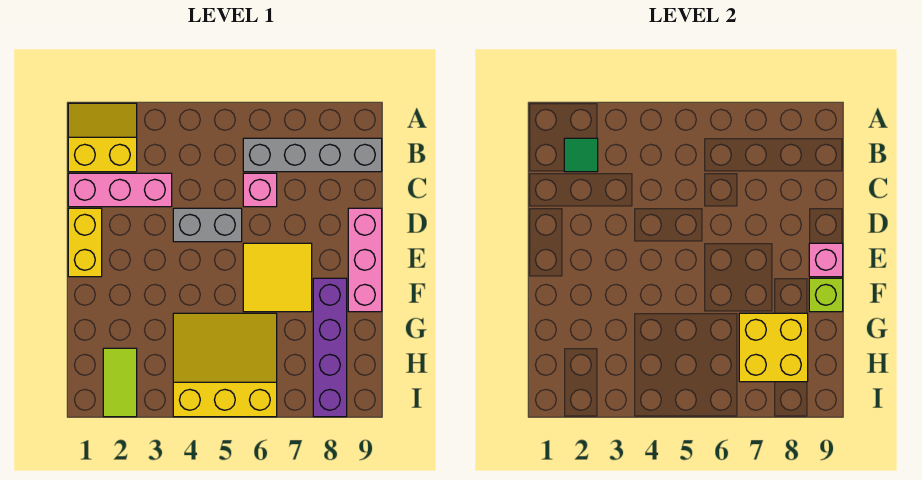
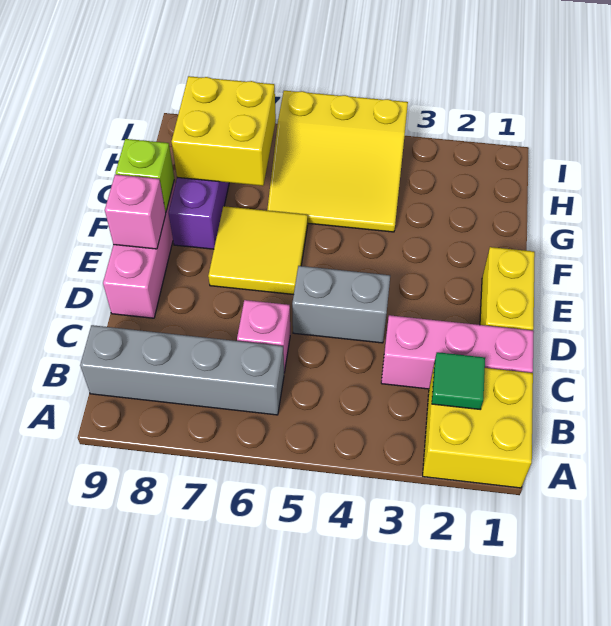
yellow 2x2 slope [68,103,137,172] -> yellow 2x2 brick [423,367,533,488]
lime 1x2 tile [103,348,137,417] -> none

